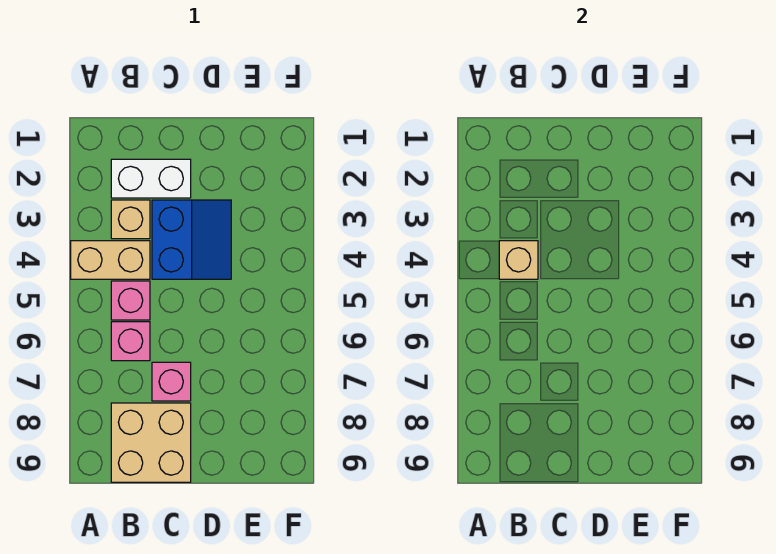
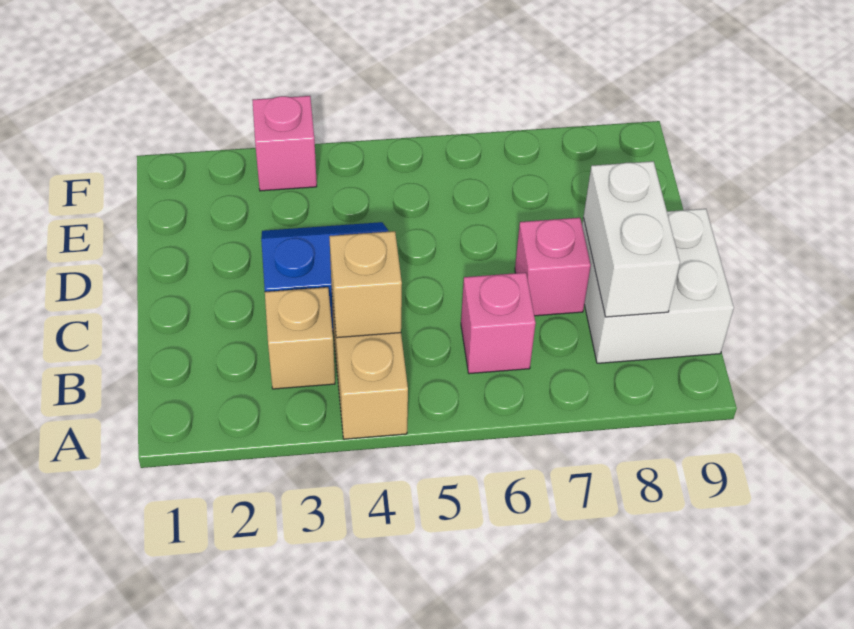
white 1x2 brick [111,159,191,198] -> white 1x2 brick moved to [584,161,680,317]
pink 1x1 brick [111,281,150,320] -> pink 1x1 brick moved to [252,96,317,191]
tan 2x2 brick [111,403,191,482] -> white 2x2 brick [582,209,734,363]

